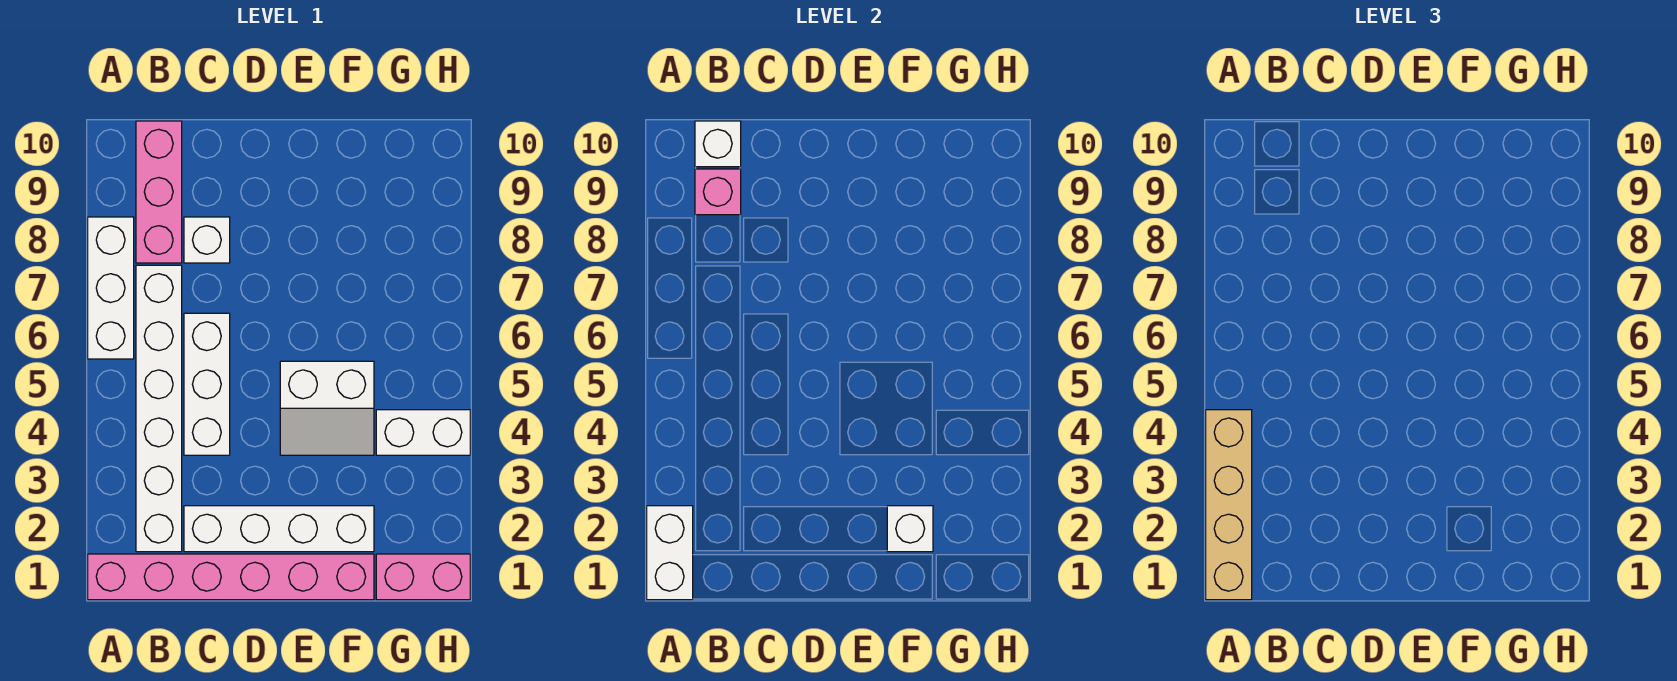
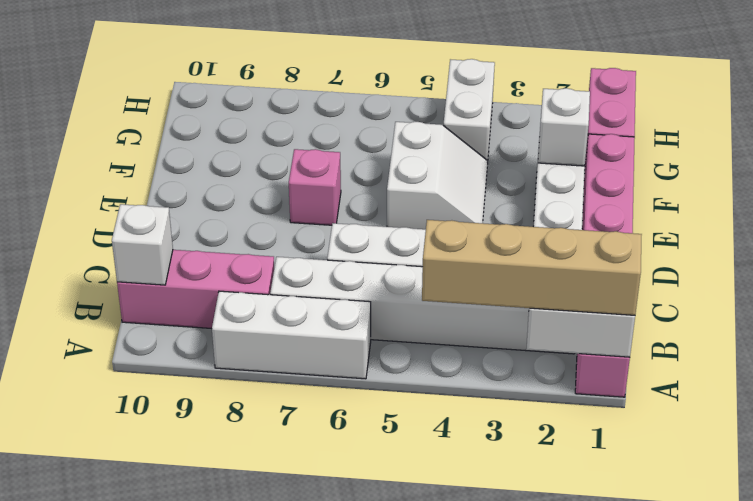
pink 1x1 brick [695,169,741,215] -> pink 1x1 brick moved to [289,149,341,225]
white 1x1 brick [184,217,230,263] -> none

